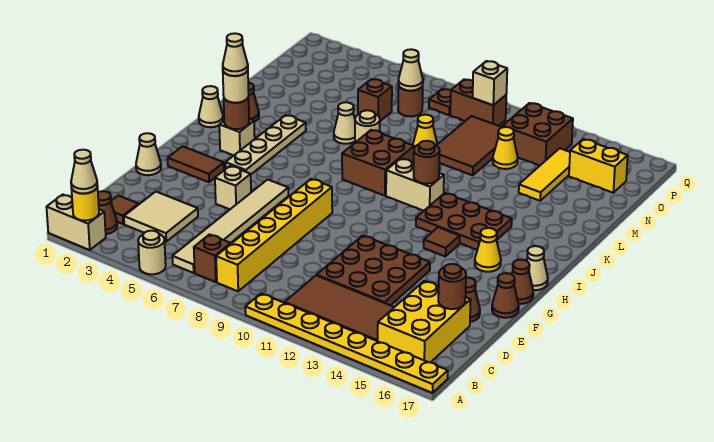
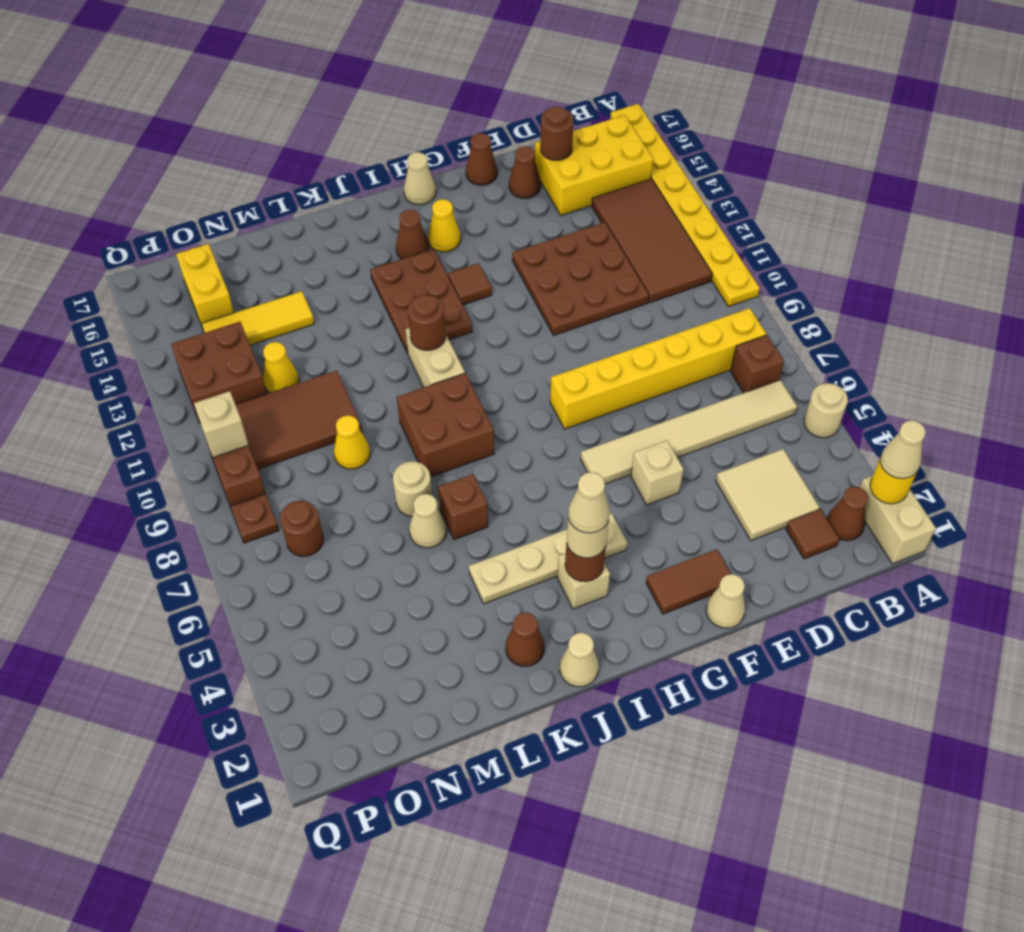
brown 1x2 tile [168,146,224,182] -> brown 1x2 tile turned to [646,549,731,614]
brown 1x1 cone [512,260,533,304] -> brown 1x1 cone moved to [396,210,429,259]
brown 1x1 brick [358,79,392,121] -> brown 1x1 brick moved to [438,474,488,539]
tan 1x1 cone [398,49,423,91] -> none

